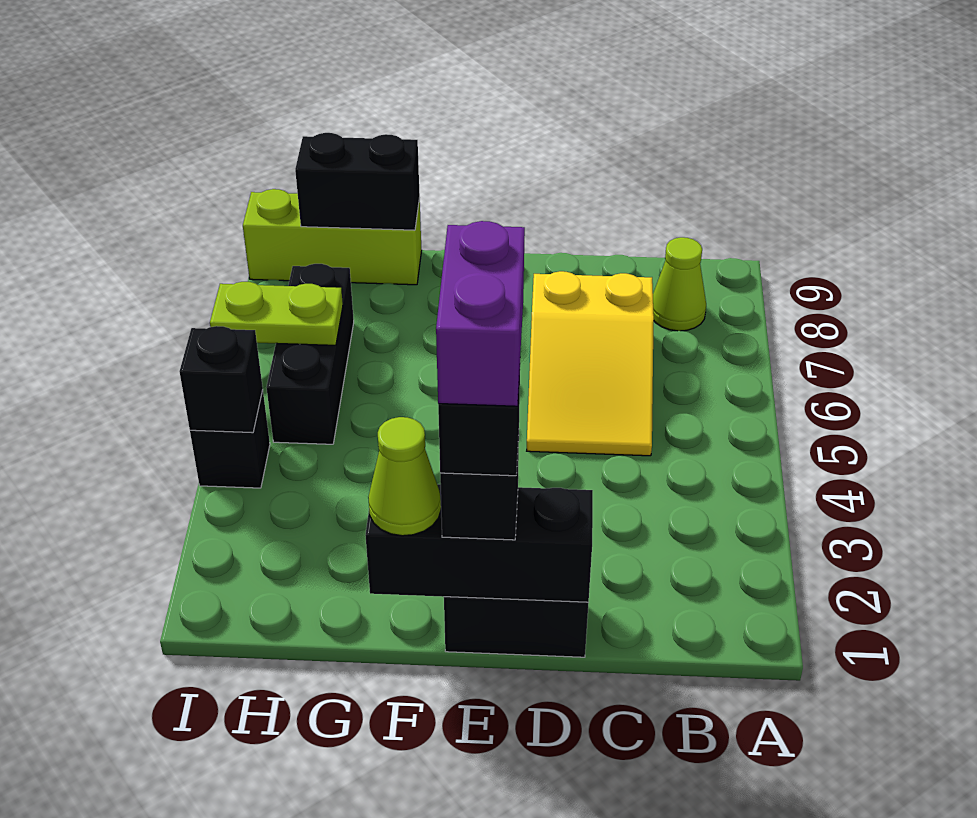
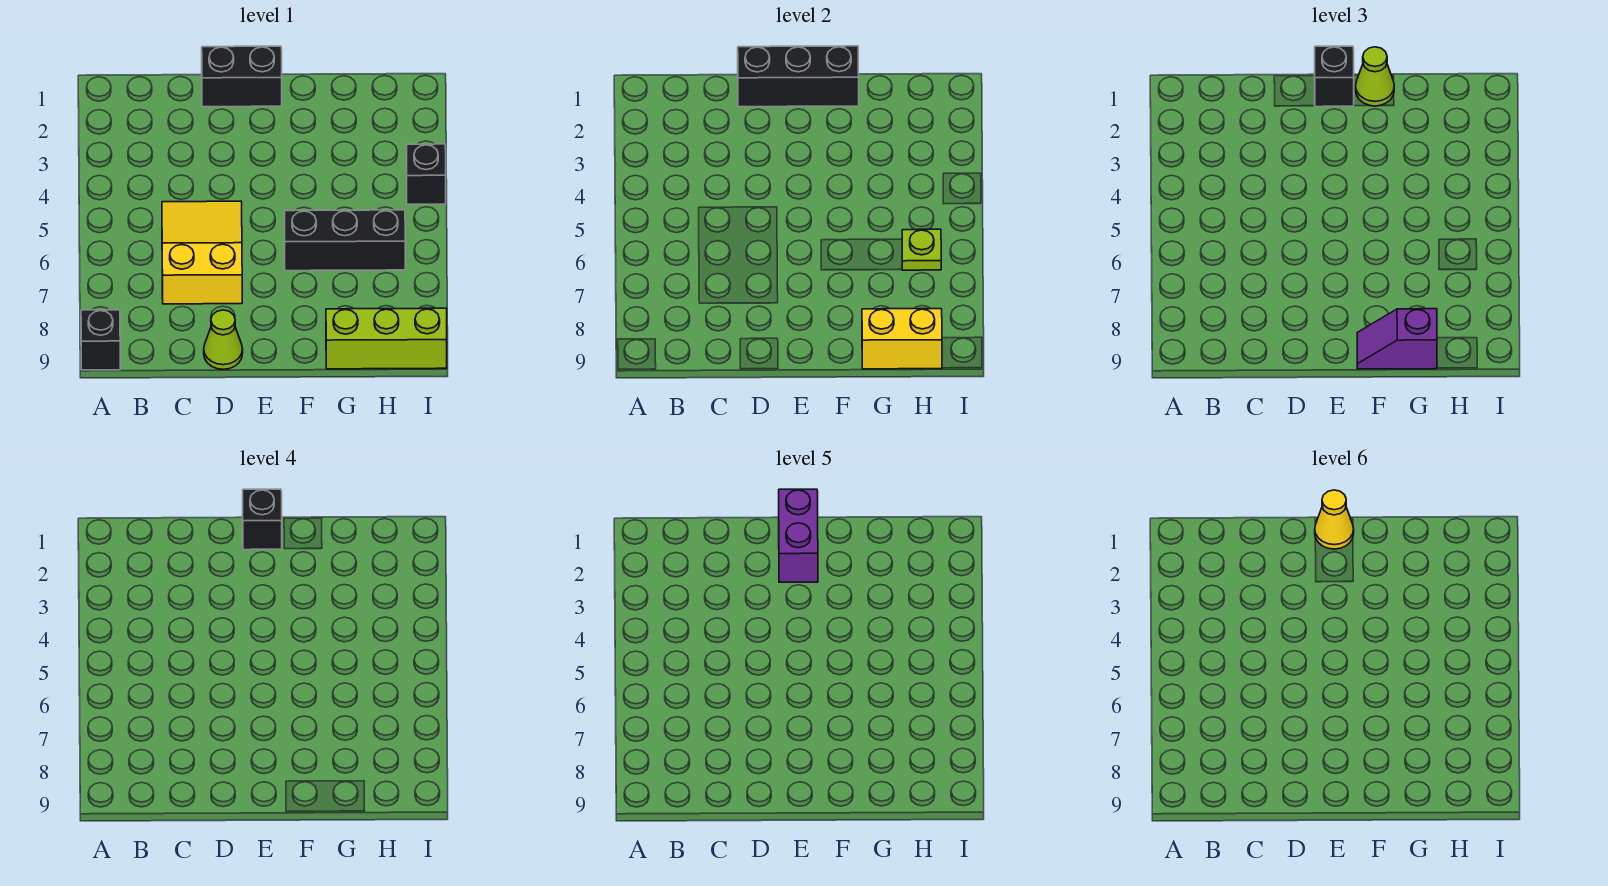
lime 1x1 cone [653,237,706,331] -> lime 1x1 cone moved to [204,310,243,369]
none -> yellow 1x1 cone [1315,490,1354,549]
none -> purple 1x2 slope [1357,309,1437,369]
black 1x2 brick [295,133,420,230] -> yellow 1x2 brick [862,309,942,369]
black 1x3 brick [266,264,354,444] -> black 1x3 brick turned to [285,210,405,271]
lime 1x2 plate [210,282,343,345] -> lime 1x1 plate [902,229,941,270]
black 1x1 brick [179,326,263,433] -> black 1x1 brick moved to [81,310,120,370]

